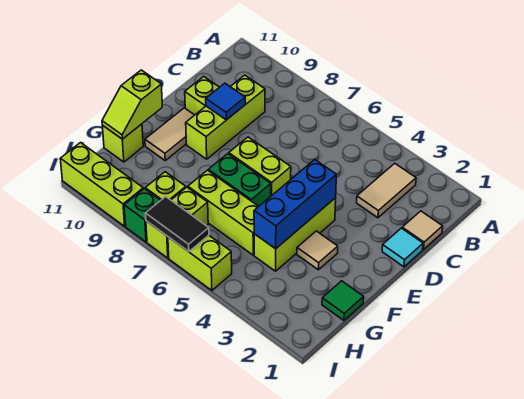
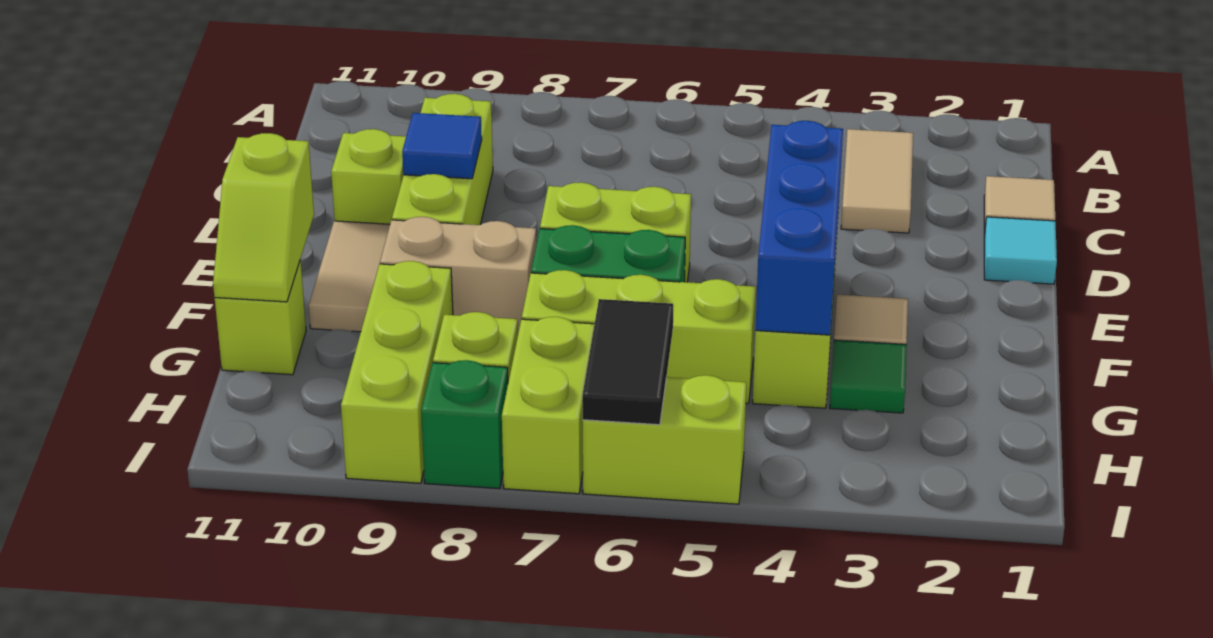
none -> tan 1x2 brick [380,217,536,332]
green 1x1 tile [322,281,364,320] -> green 1x1 tile moved to [830,340,907,413]
black 1x2 tile [146,197,209,252] -> black 1x2 tile turned to [582,299,673,425]
lime 1x3 brick [60,143,143,226] -> lime 1x3 brick turned to [341,261,453,483]

